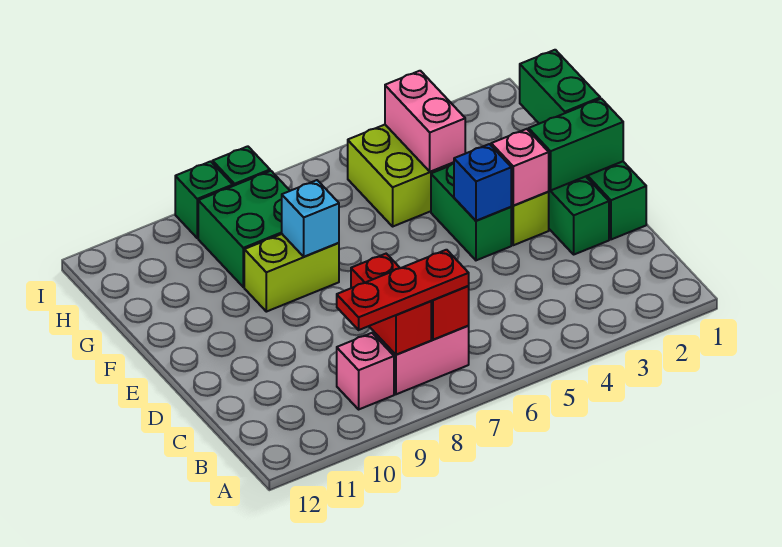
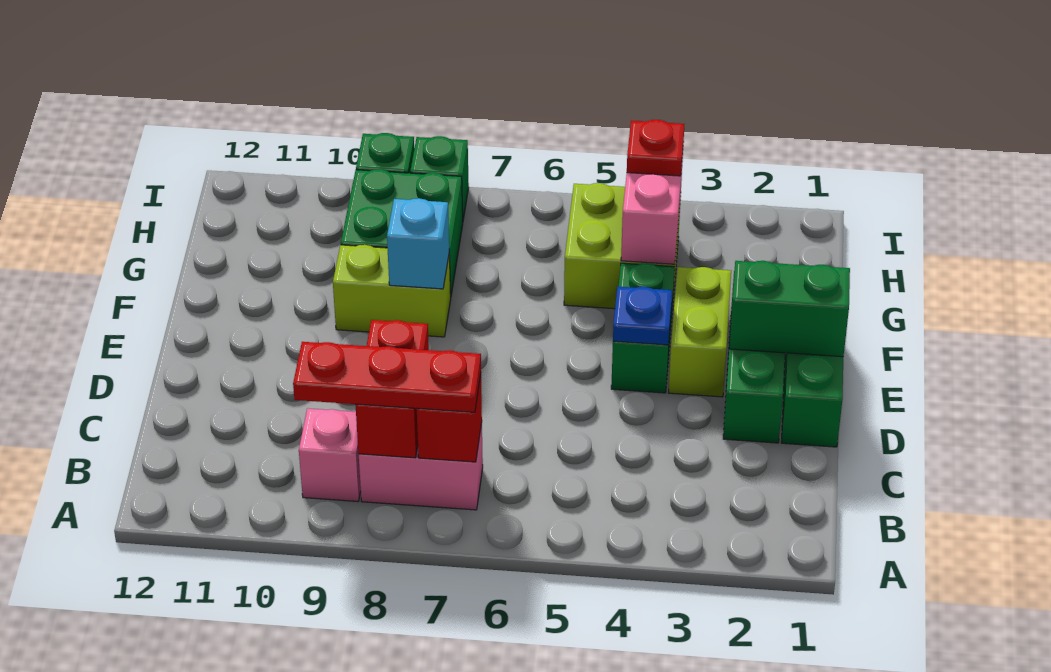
pink 1x1 brick [491,129,549,206] -> none
blue 1x1 brick [454,144,511,221] -> blue 1x1 plate [613,287,672,345]
green 1x2 brick [520,50,600,124] -> none
none -> red 1x1 plate [627,120,684,176]

